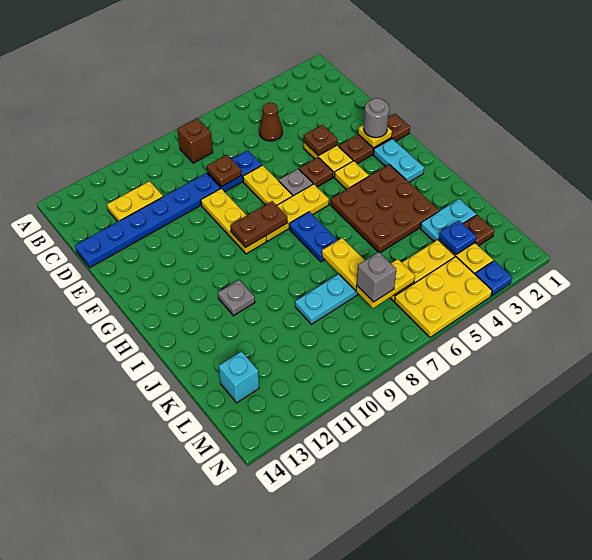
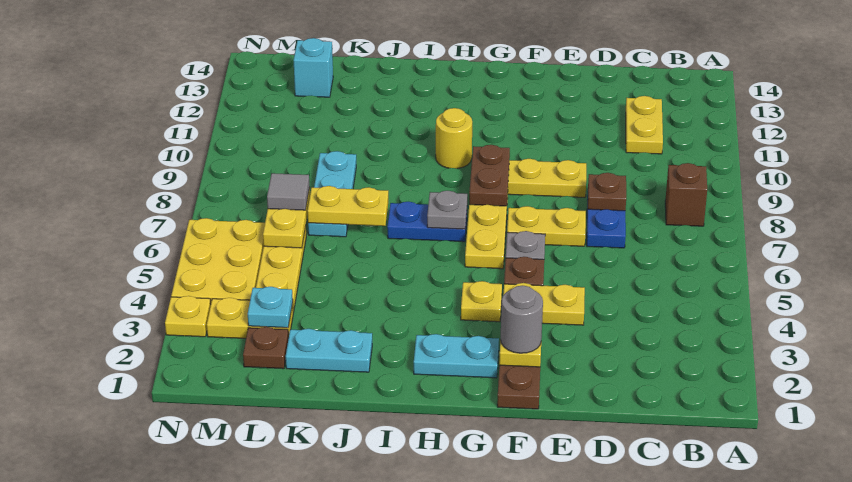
brown 1x1 cone [259,103,282,141] -> none
blue 1x6 plate [75,173,220,268] -> none
brown 1x1 plate [304,125,337,156] -> none
brown 3x3 plate [330,165,439,253] -> none
none -> yellow 1x1 round brick [436,108,472,169]
grey 1x1 plate [218,280,255,316] -> grey 1x1 plate moved to [427,191,467,229]
cyan 1x2 plate [420,199,476,242] -> cyan 1x2 plate turned to [286,329,372,372]
blue 1x1 plate [439,221,476,255] -> cyan 1x1 plate [248,287,293,328]
grey 1x1 brick [357,252,396,302] -> grey 1x1 tile [267,173,310,210]
blue 1x1 plate [475,261,512,296] -> yellow 1x1 plate [165,296,211,337]

